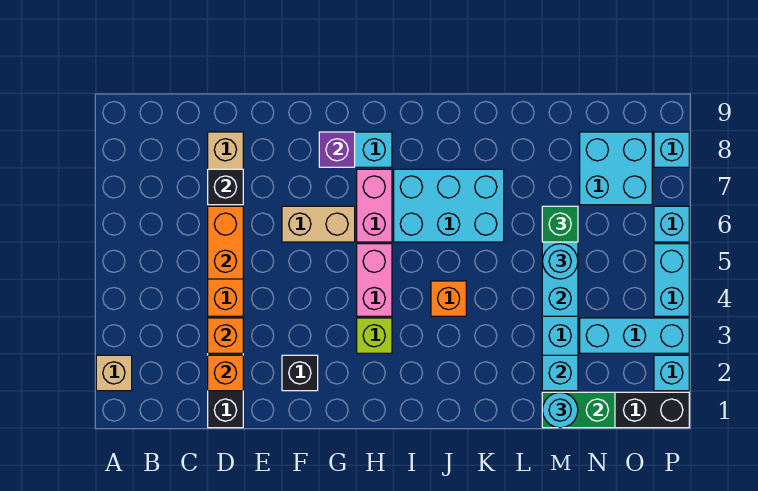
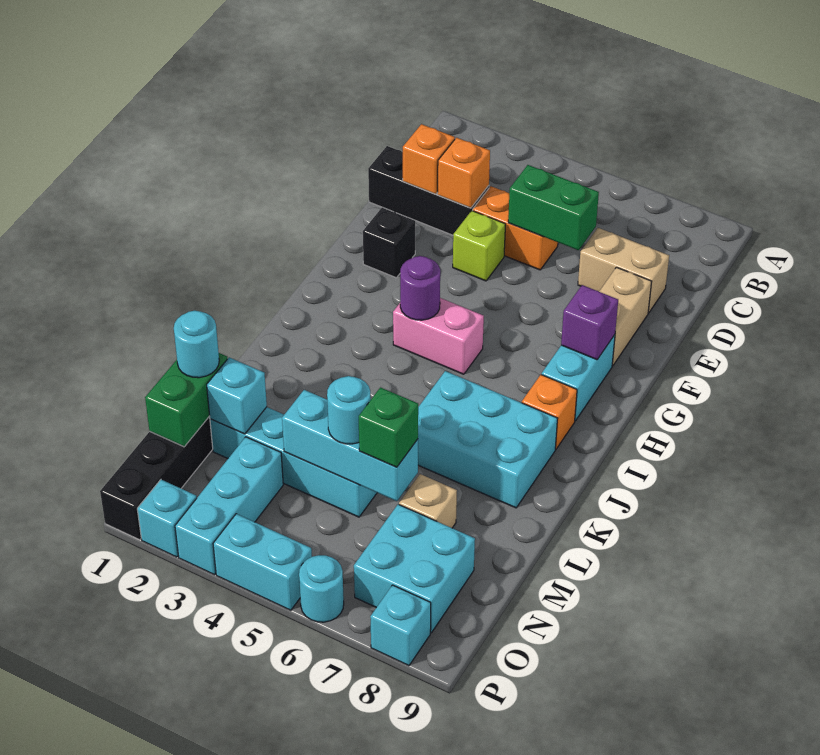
tan 1x1 brick [96,355,132,391] -> tan 1x1 brick moved to [399,474,457,528]
orange 1x2 brick [208,206,243,279] -> green 1x2 brick [508,165,599,250]
black 1x1 brick [208,169,243,205] -> none
tan 1x2 brick [282,206,355,242] -> tan 1x2 brick moved to [599,267,652,366]
lime 1x1 brick [357,318,392,353] -> lime 1x1 brick moved to [453,211,505,281]
none -> purple 1x1 round brick [400,256,440,320]
pink 1x2 brick [357,169,392,242] -> none
cyan 2x3 brick [394,169,504,242] -> cyan 2x3 brick turned to [418,371,557,508]
orange 1x1 brick [431,281,466,316] -> orange 1x1 brick moved to [522,375,577,449]
cyan 1x1 brick [654,206,689,242] -> cyan 1x1 round brick [299,555,344,622]

